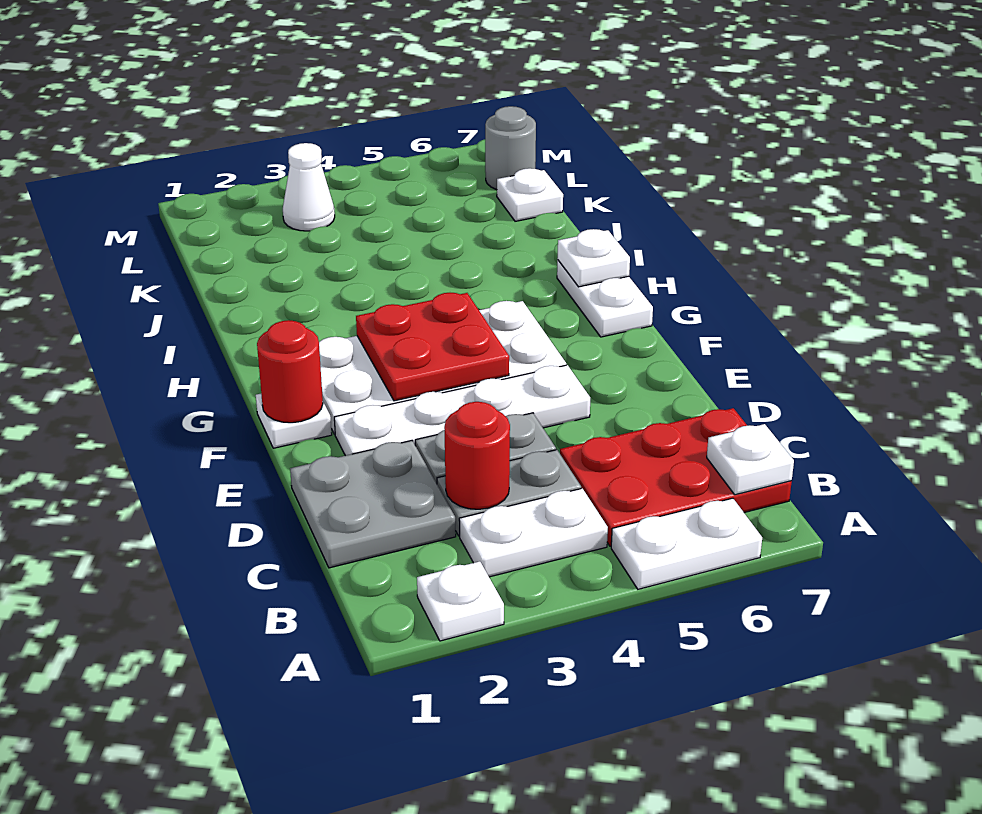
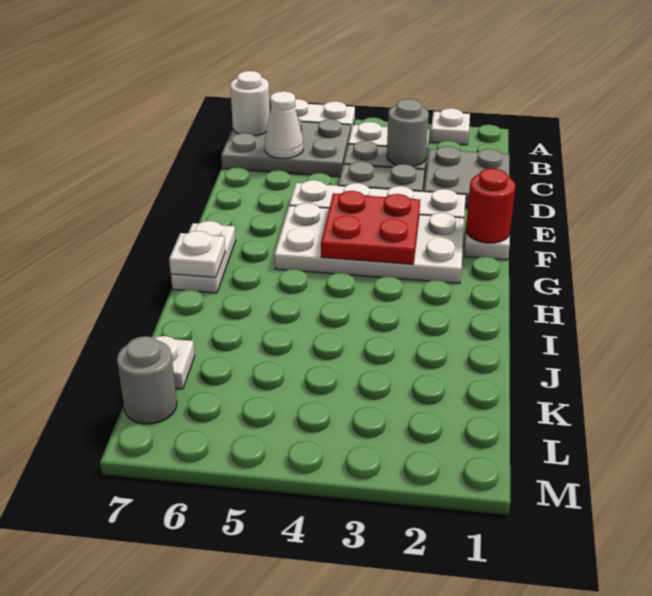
red 2x3 plate [560,408,792,546] -> grey 2x3 plate [221,118,351,177]
white 1x1 plate [707,424,794,495] -> white 1x1 round brick [230,71,270,136]
red 1x1 round brick [444,402,510,509] -> grey 1x1 round brick [387,99,429,166]
white 1x1 cone [283,143,335,231] -> white 1x1 cone moved to [265,91,303,159]

